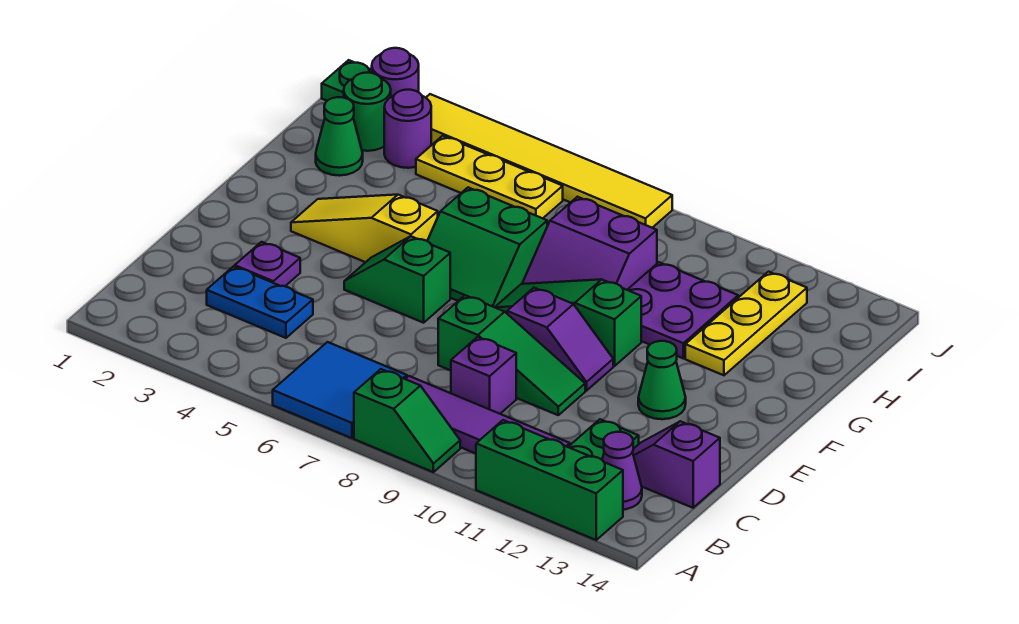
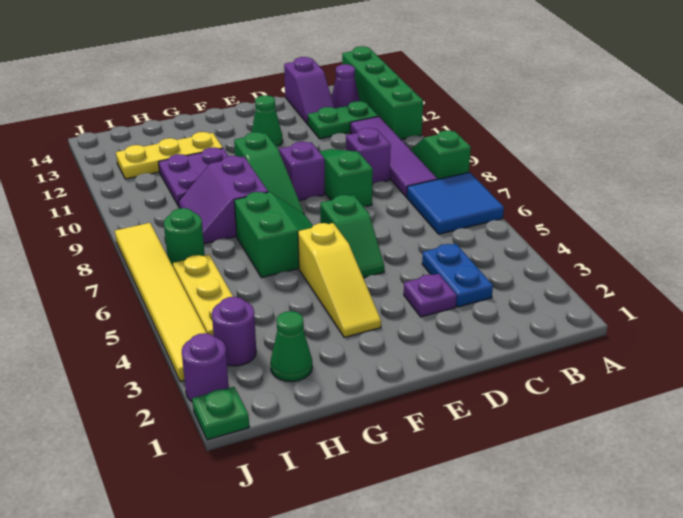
green 1x3 brick [476,420,623,540] -> green 1x4 brick [342,46,423,140]
purple 2x2 slope [523,197,657,290] -> purple 2x2 slope turned to [179,156,268,244]
green 1x1 round brick [344,73,391,151] -> green 1x1 round brick moved to [164,208,205,266]

